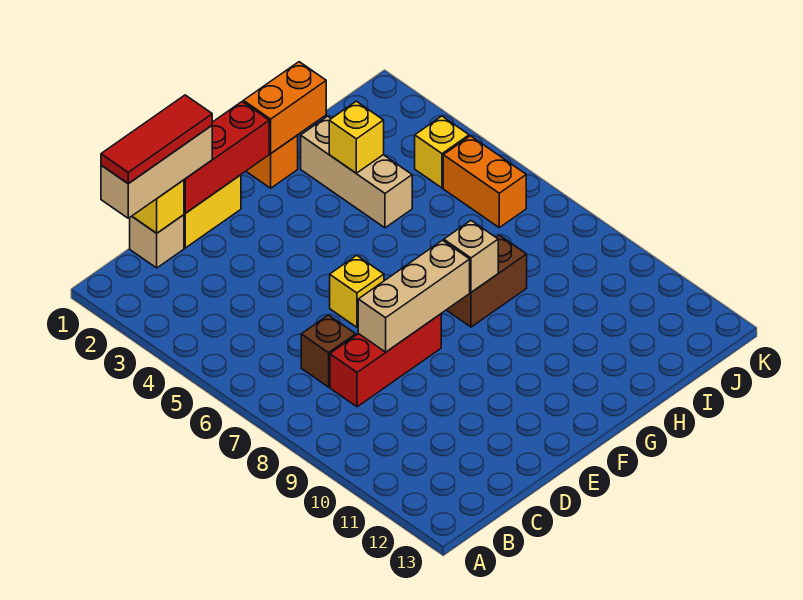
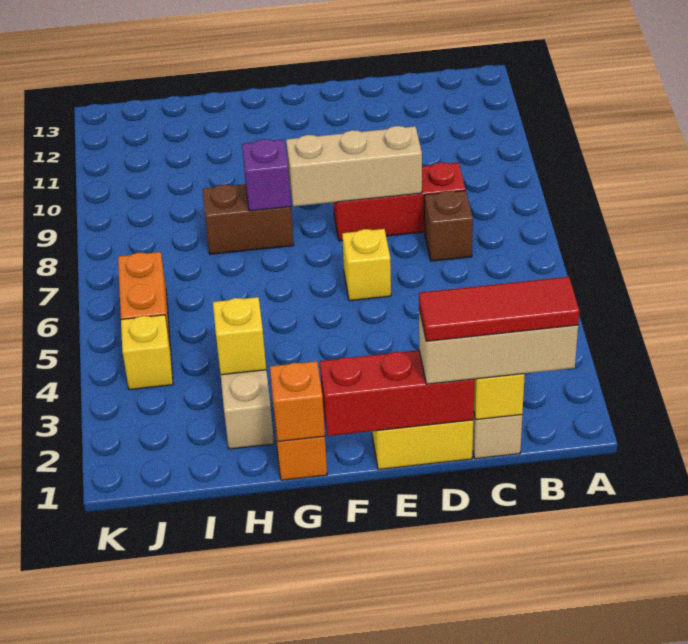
orange 1x2 brick [243,62,326,154] -> orange 1x1 brick [270,361,325,441]
tan 1x1 brick [444,221,498,292] -> purple 1x1 brick [242,139,291,211]

